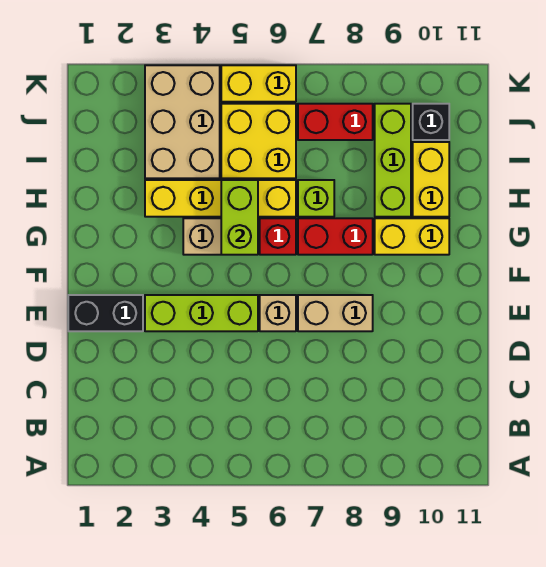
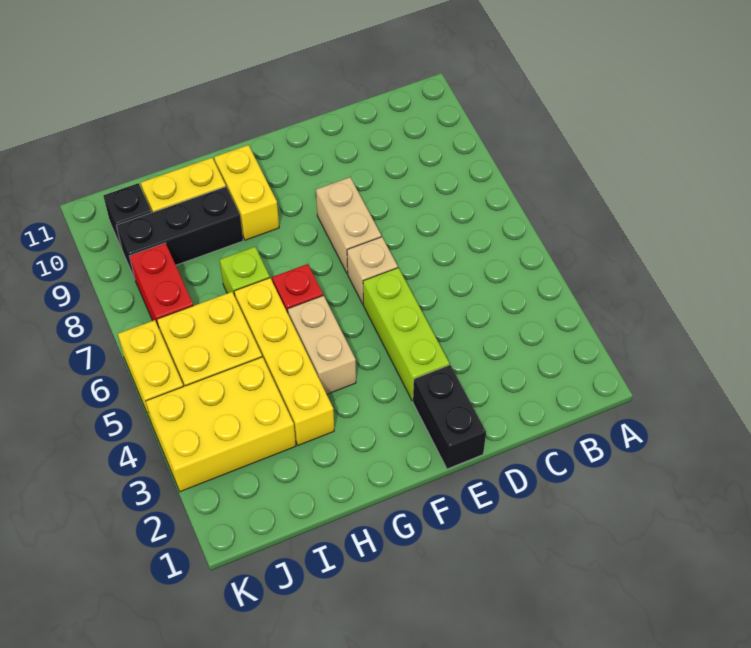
lime 1x2 brick [221,180,258,255] -> none
red 1x2 brick [298,218,373,255] -> none
lime 1x3 brick [375,104,411,217] -> black 1x3 brick [116,187,243,279]
tan 2x3 brick [145,65,220,178] -> yellow 2x3 brick [146,357,296,492]

